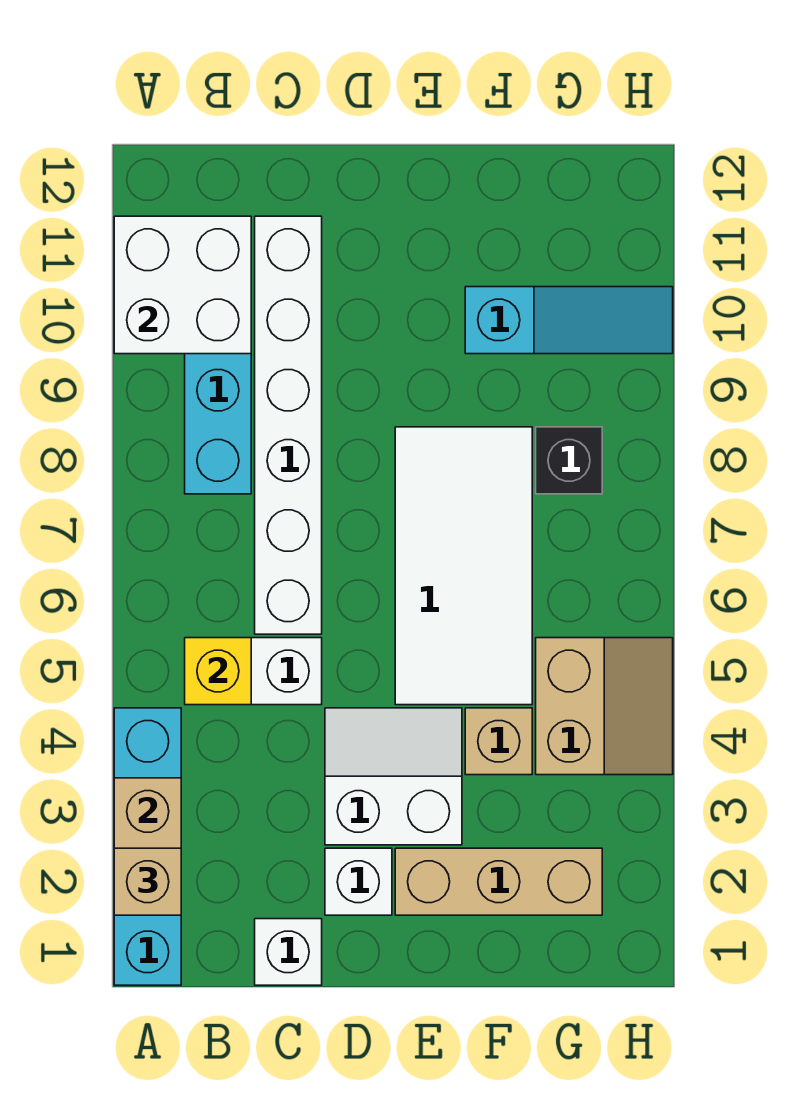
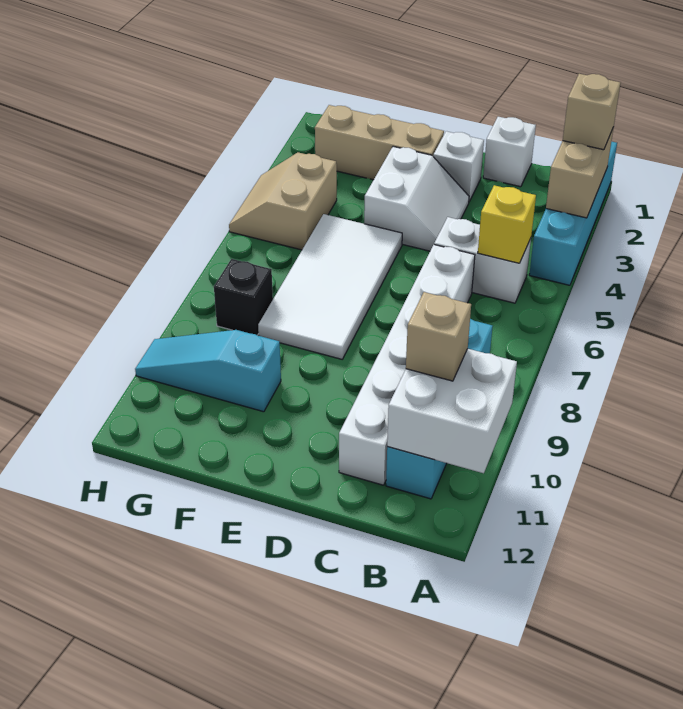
white 2x2 slope [325,708,462,845] -> white 2x2 slope turned to [364,146,469,251]
tan 1x1 brick [465,708,532,775] -> tan 1x1 brick moved to [406,292,471,381]

